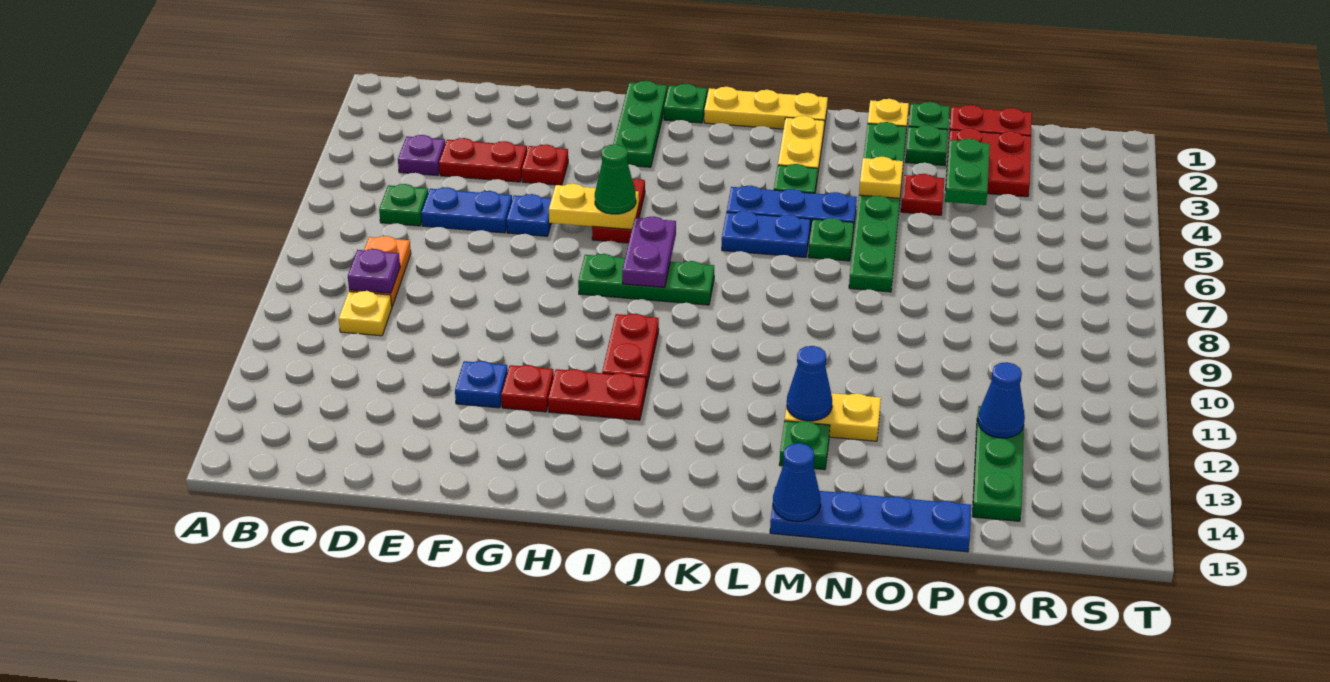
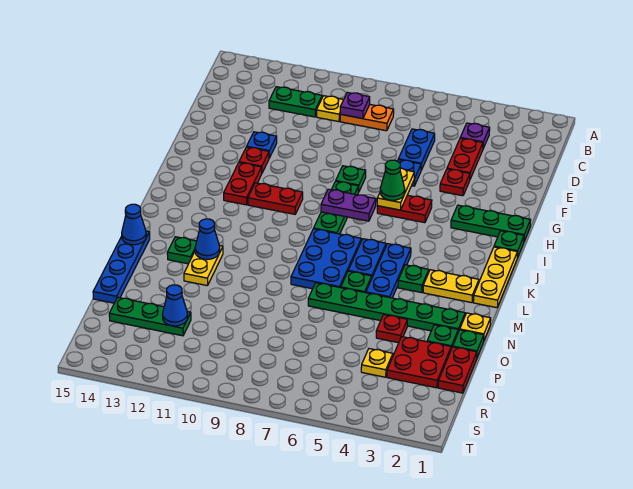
green 1x1 plate [379,184,428,226] -> green 1x1 plate moved to [336,166,366,192]
none -> blue 2x3 plate [291,229,361,289]
yellow 1x1 plate [859,157,903,198] -> yellow 1x1 plate moved to [361,349,393,377]
green 1x2 plate [945,139,990,205] -> green 1x2 plate moved to [269,87,322,117]

